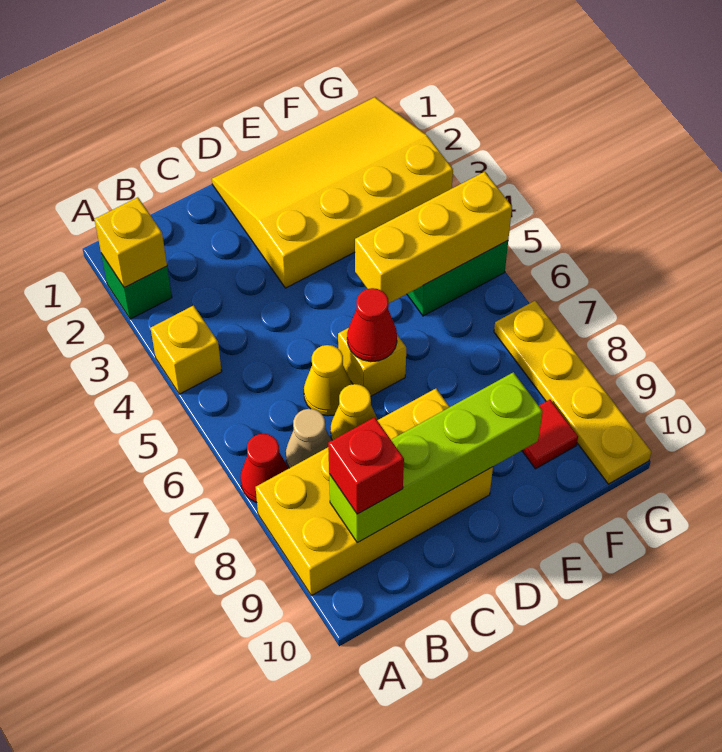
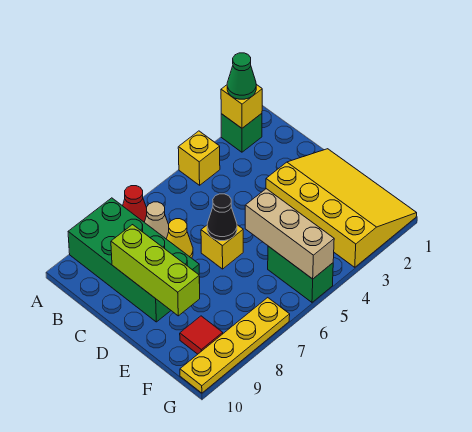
none -> green 1x1 cone [227,53,256,99]
yellow 2x4 brick [256,389,493,596] -> green 2x4 brick [68,198,200,322]
lime 1x4 brick [329,372,543,543] -> lime 1x3 brick [111,225,200,316]
red 1x1 brick [328,417,404,514] -> none
yellow 1x1 cone [304,345,352,416] -> none
red 1x1 cone [347,288,397,362] -> black 1x1 cone [207,194,237,241]
yellow 1x3 brick [355,172,512,303] -> tan 1x3 brick [245,189,334,279]

